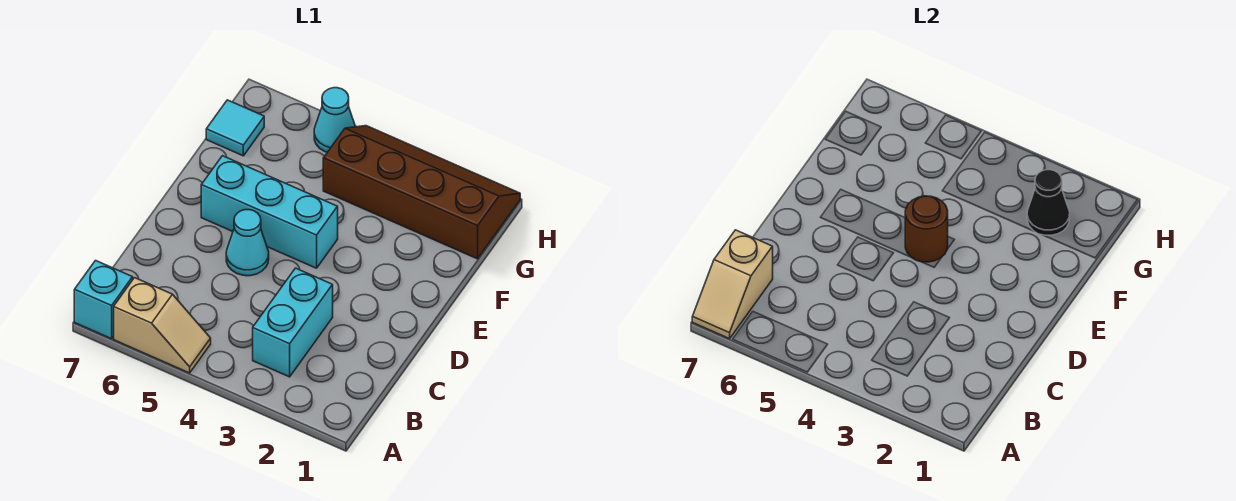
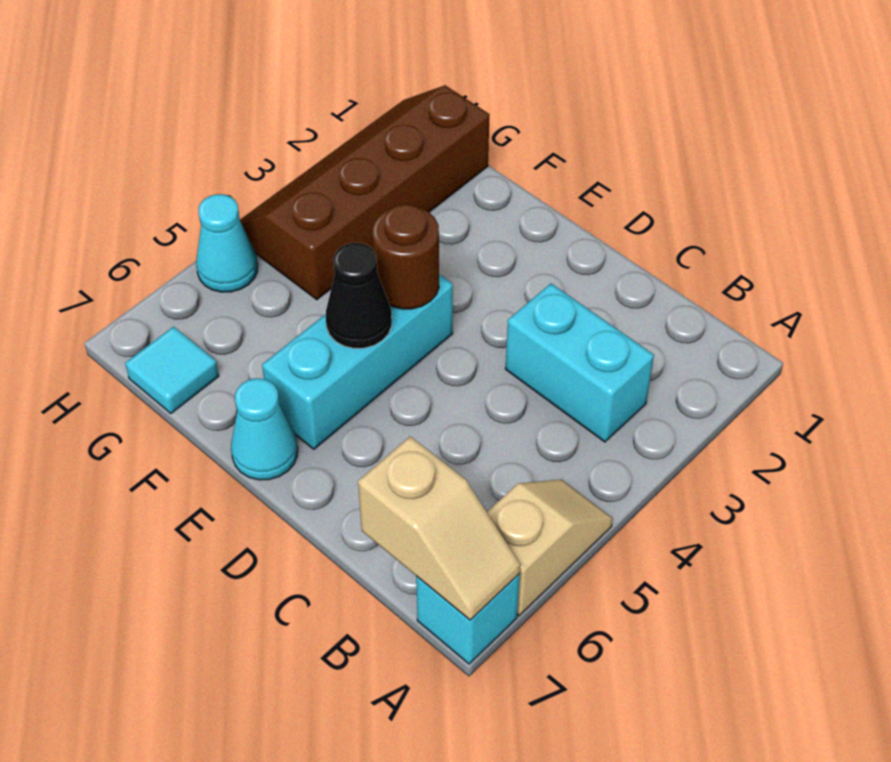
cyan 1x1 cone [226,210,269,276] -> cyan 1x1 cone moved to [231,378,298,480]
black 1x1 cone [1027,170,1070,235] -> black 1x1 cone moved to [326,243,392,348]

